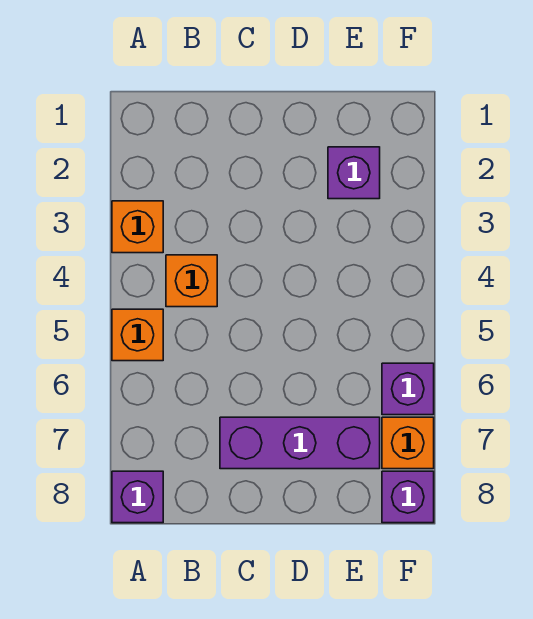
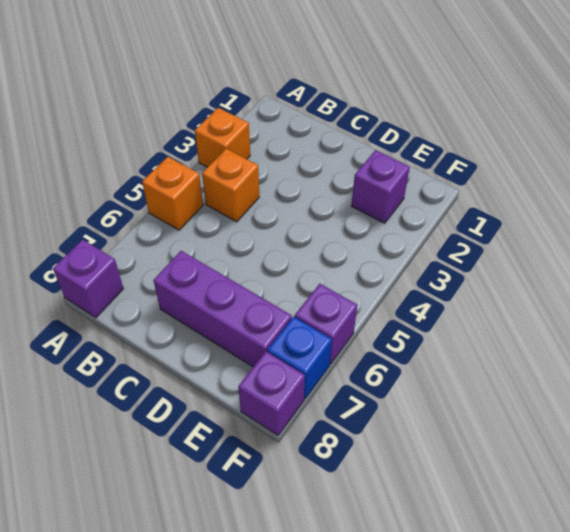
orange 1x1 brick [382,417,434,469] -> blue 1x1 brick [267,317,332,399]

